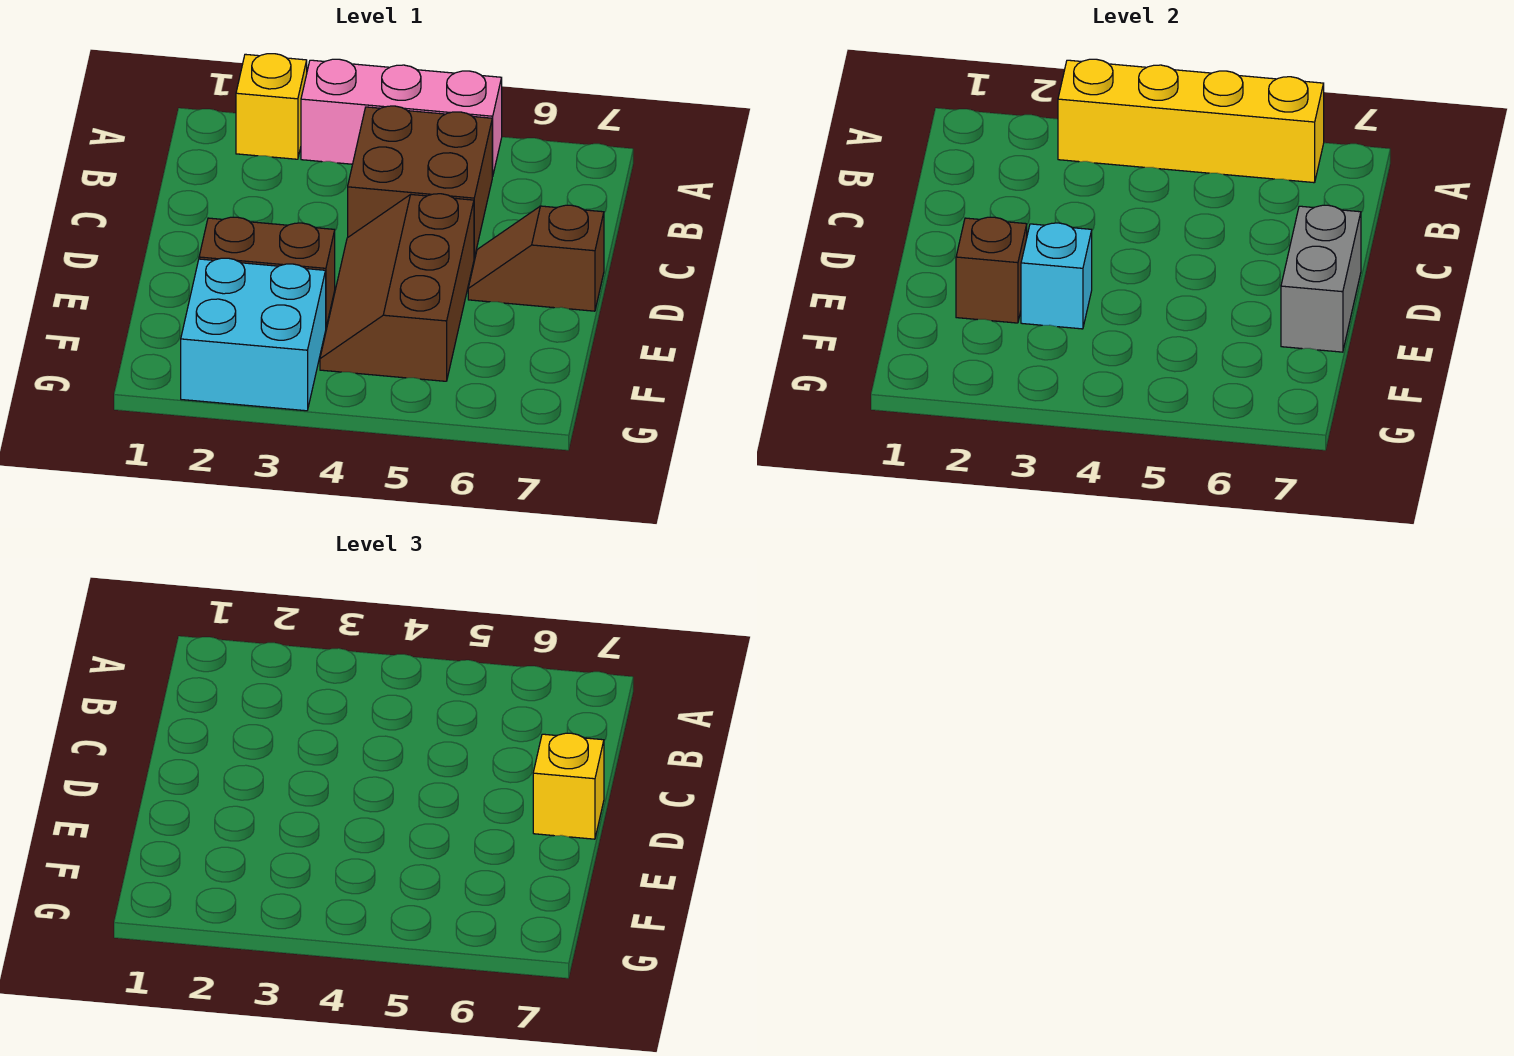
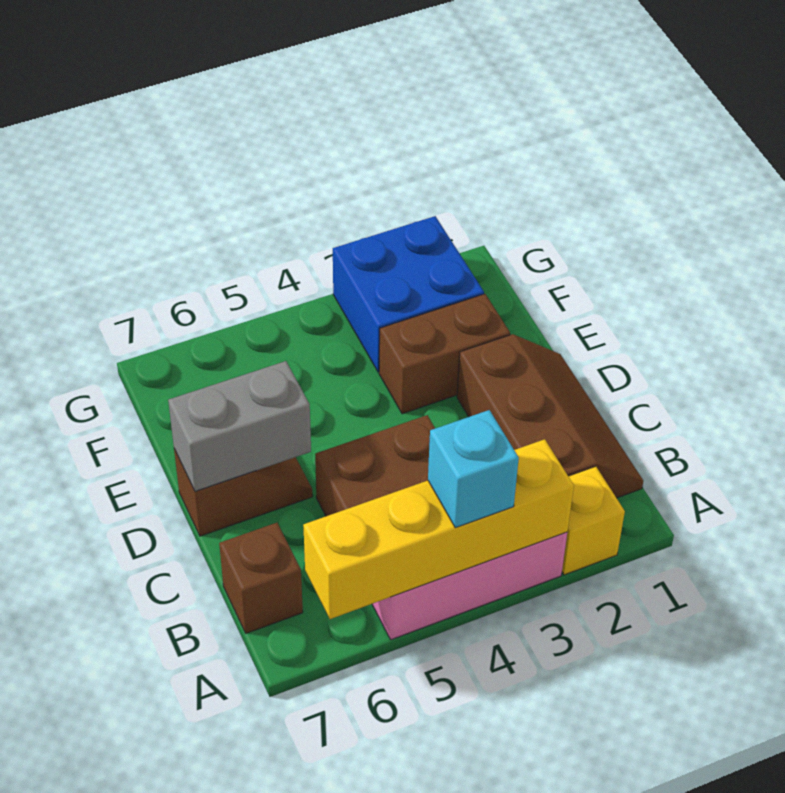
brown 2x3 slope [320,194,474,381] -> brown 2x3 slope moved to [457,334,643,498]
grey 1x2 brick [1281,205,1361,352] -> grey 1x2 brick turned to [168,361,311,491]
yellow 1x1 brick [533,733,604,839] -> none
brown 1x1 brick [956,217,1027,323] -> brown 1x1 brick moved to [219,523,303,633]
cyan 1x1 brick [1021,223,1092,329] -> cyan 1x1 brick moved to [428,410,519,528]
cyan 2x2 brick [181,258,326,411] -> blue 2x2 brick [333,216,484,372]

